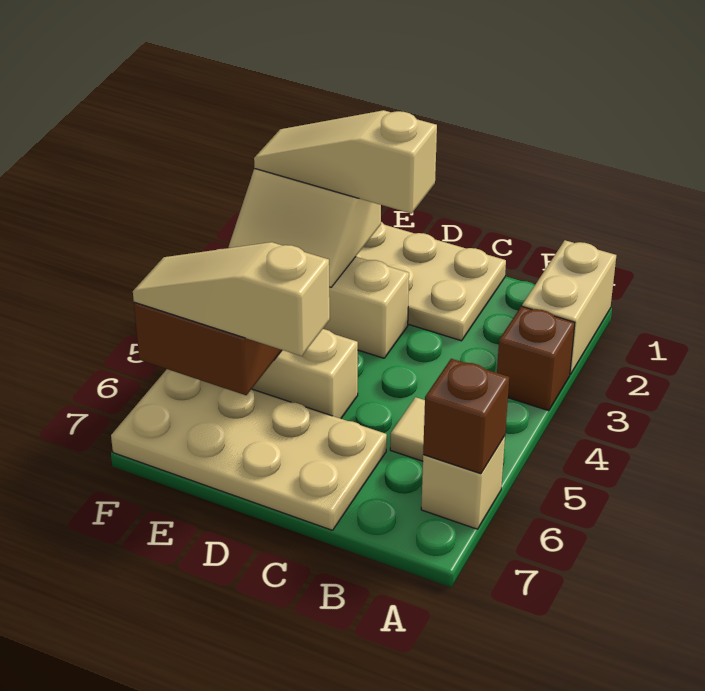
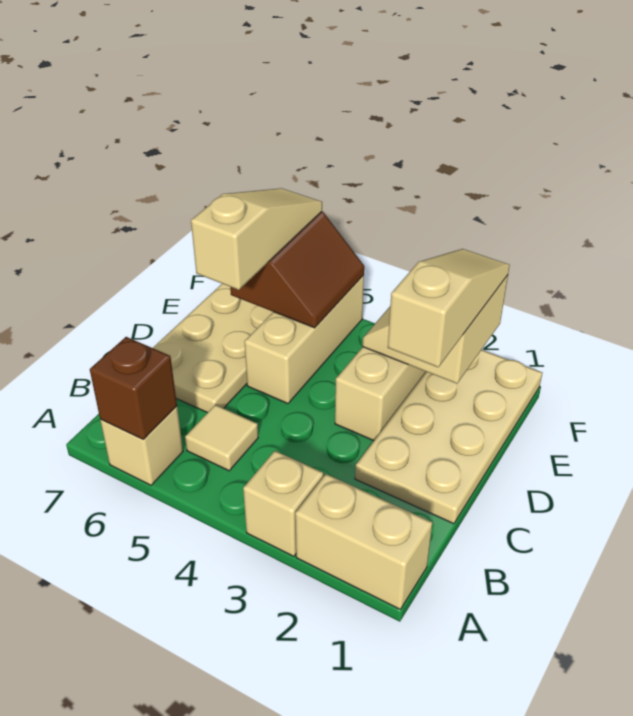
brown 1x1 brick [497,306,575,411] -> tan 1x1 brick [243,451,323,556]

